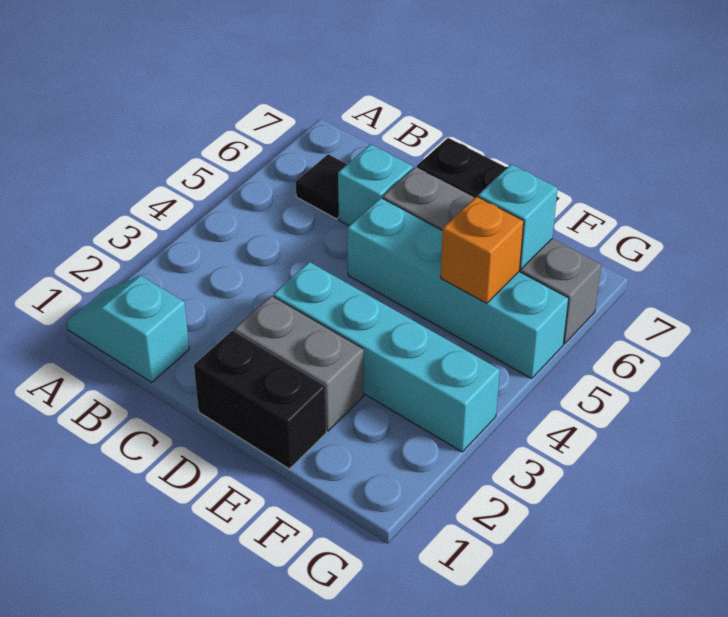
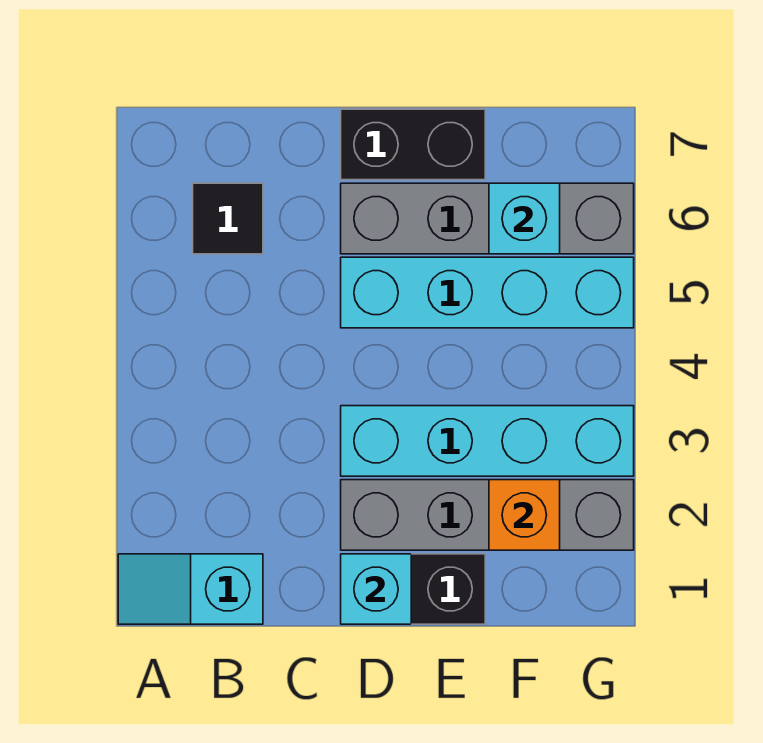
cyan 1x1 brick [338,144,413,226] -> cyan 1x1 brick moved to [341,554,411,624]
grey 1x2 brick [234,296,364,431] -> grey 1x4 brick [341,480,634,550]
orange 1x1 brick [441,196,524,303] -> orange 1x1 brick moved to [489,480,560,550]

